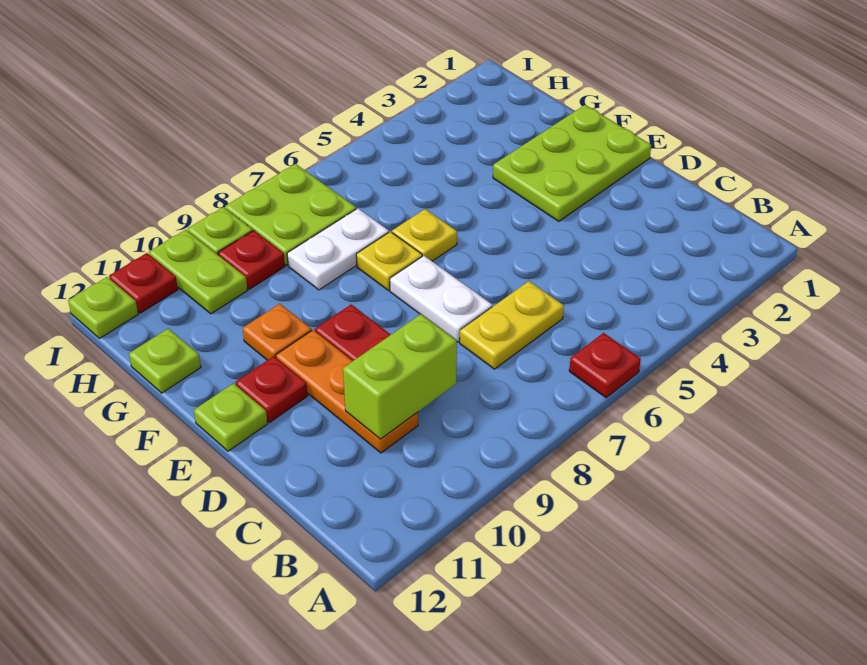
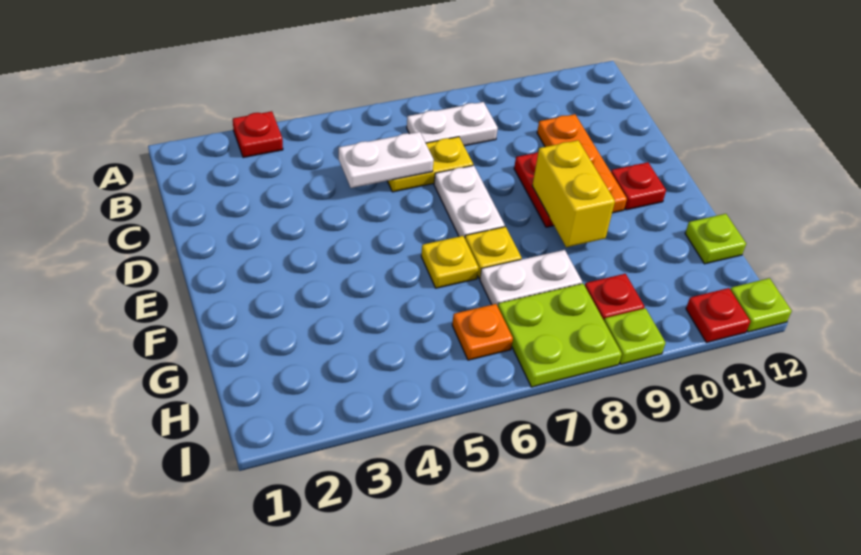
red 1x1 plate [569,333,641,398] -> red 1x1 plate moved to [233,111,283,158]
none -> white 1x2 plate [407,102,498,146]
none -> white 1x2 plate [339,132,434,188]
lime 1x2 brick [343,314,457,439] -> none
lime 2x3 plate [493,105,651,221] -> none
none -> yellow 1x2 brick [532,140,615,247]
lime 1x1 plate [194,383,267,451] -> none
orange 1x1 plate [243,304,312,360] -> orange 1x1 plate moved to [452,304,513,360]
lime 1x2 plate [149,230,247,314] -> none

